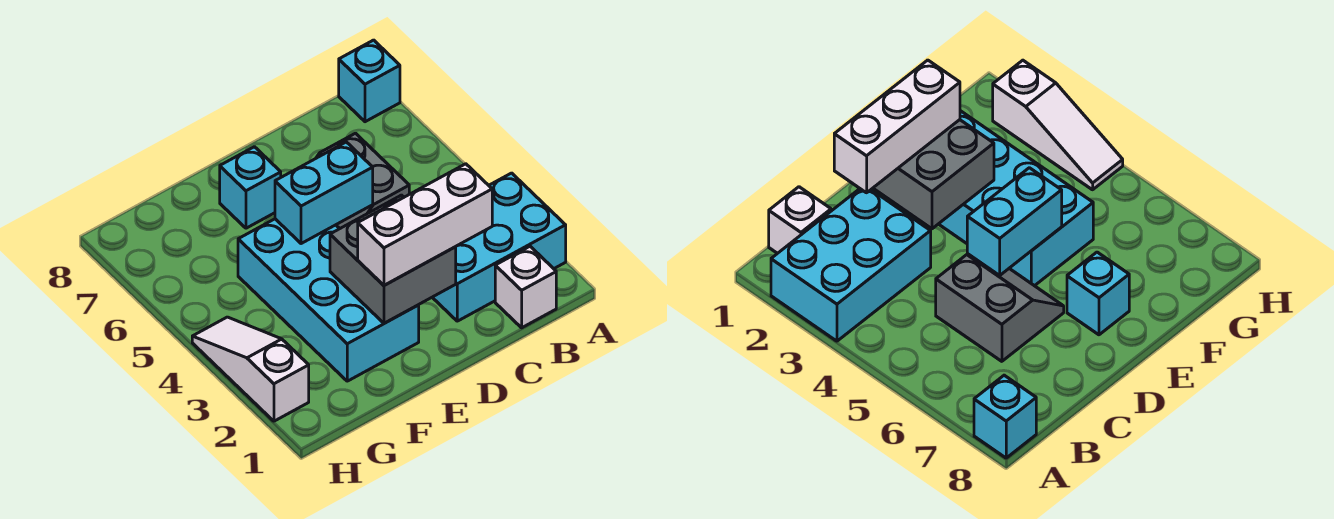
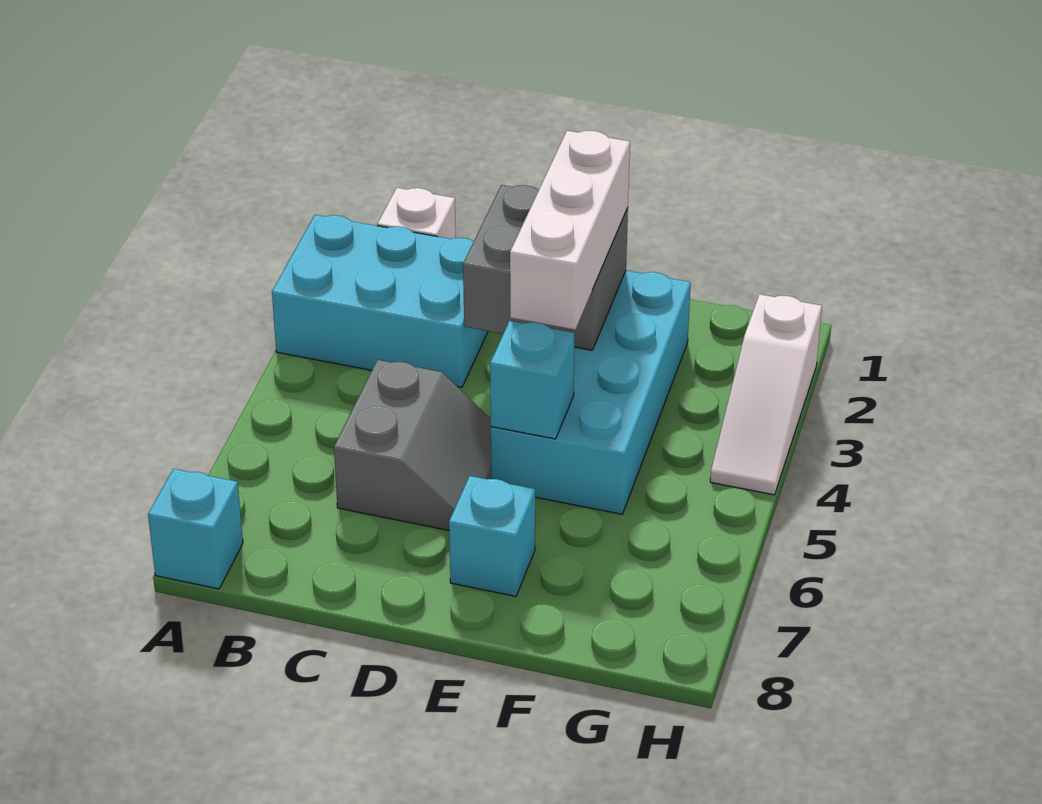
white 1x3 brick [358,164,492,285] -> white 1x3 brick turned to [510,131,630,330]
cyan 1x2 brick [275,142,373,244] -> cyan 1x1 brick [490,321,574,439]

